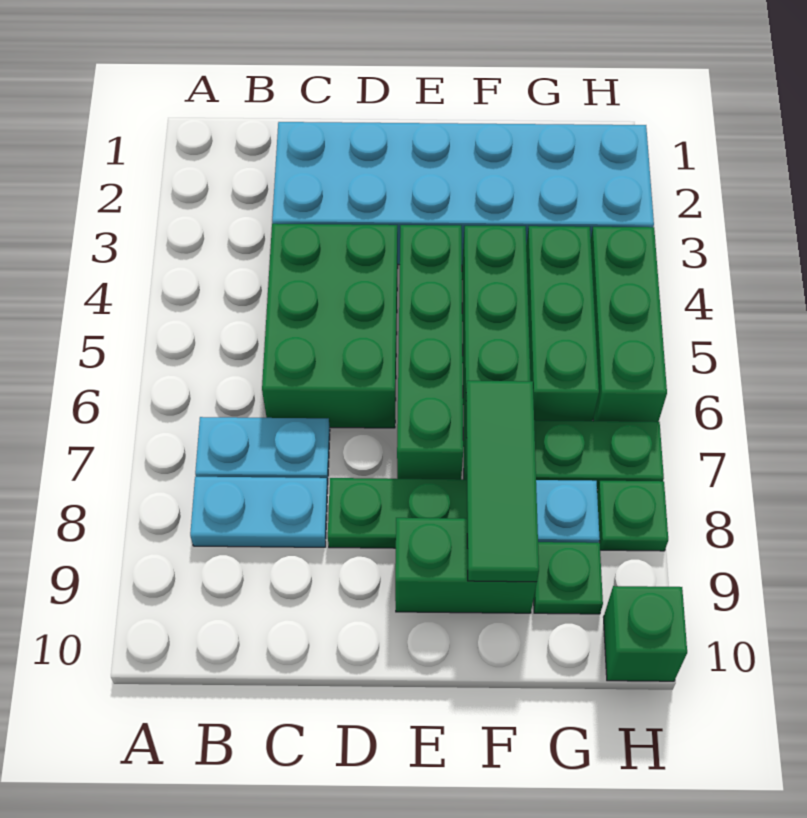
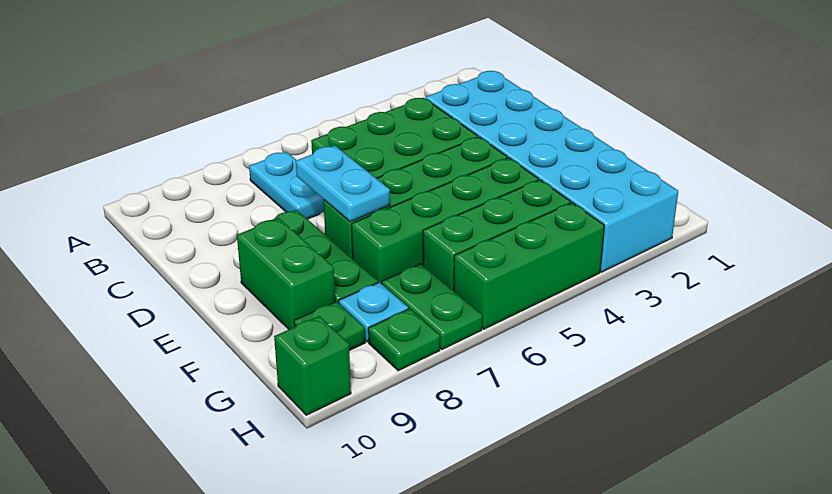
cyan 1x2 plate [190,477,328,547] -> cyan 1x2 plate moved to [296,146,390,222]
green 1x3 tile [466,381,539,582] -> none

